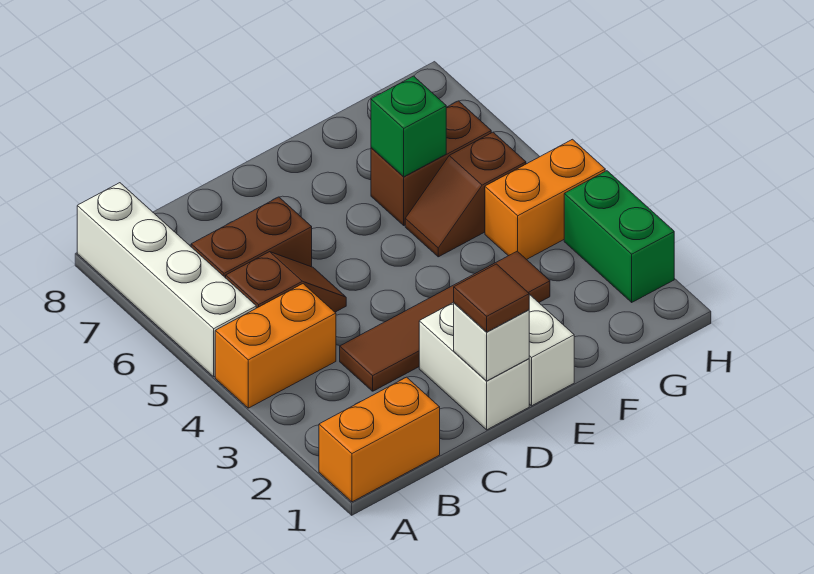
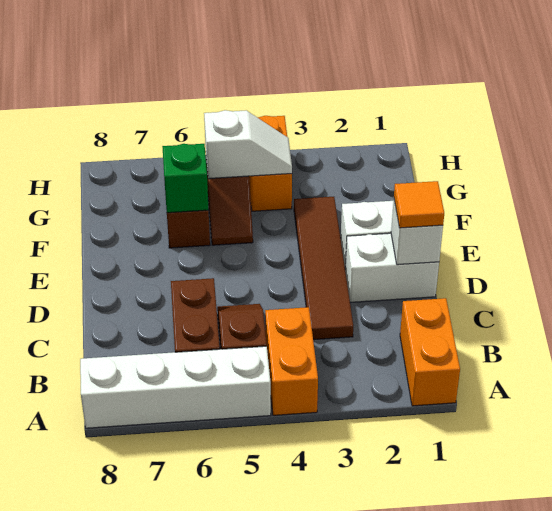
brown 1x1 tile [454,264,529,332] -> orange 1x1 tile [394,181,444,228]
none -> white 1x2 slope [204,110,292,179]
green 1x2 brick [564,171,674,302] -> none

